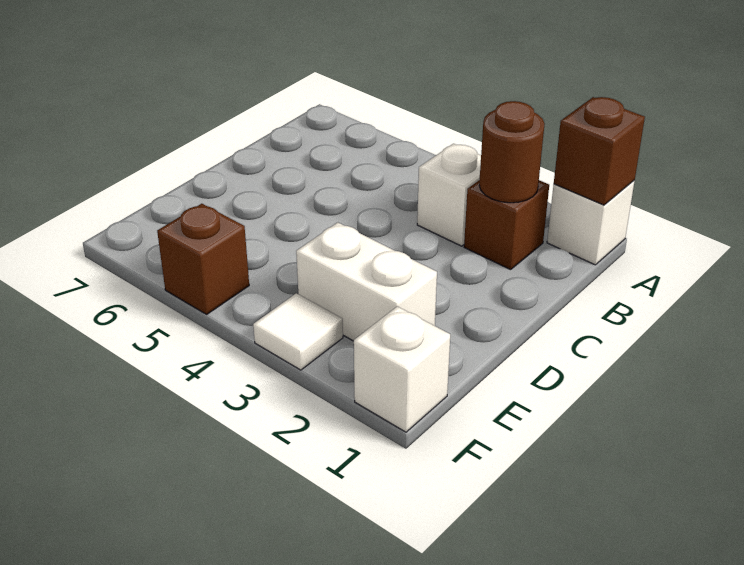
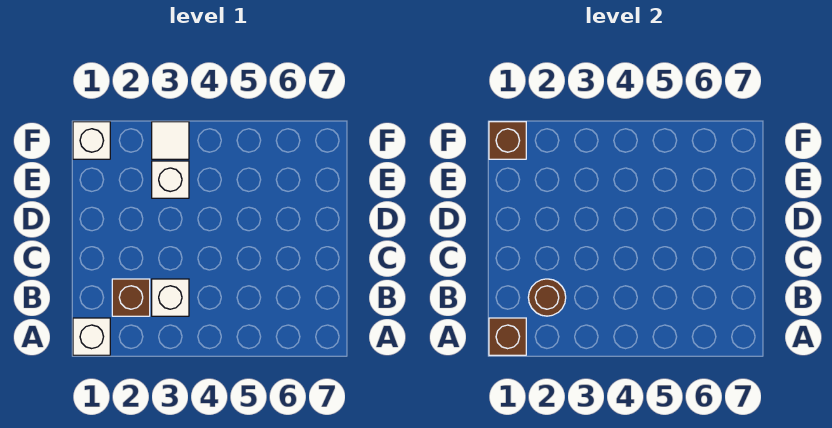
white 1x2 brick [296,222,437,341] -> white 1x1 brick [152,161,189,198]
brown 1x1 brick [157,204,249,314] -> brown 1x1 brick moved to [489,122,526,159]

